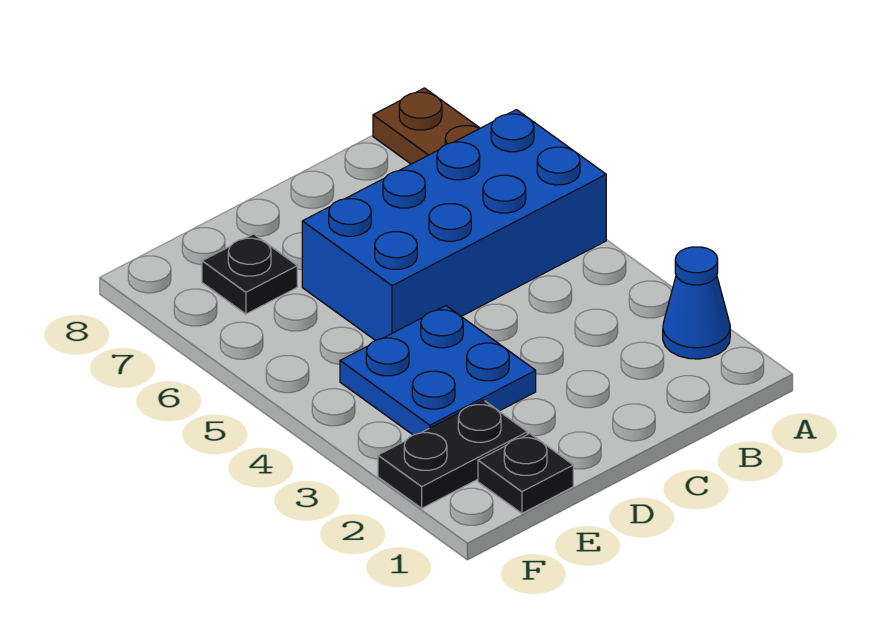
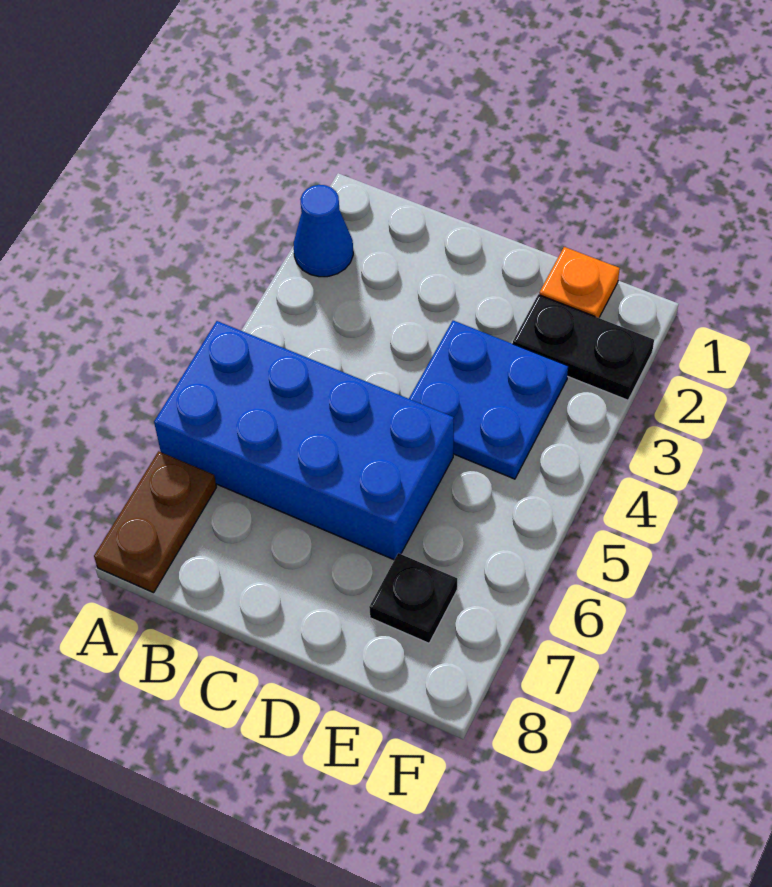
black 1x1 plate [478,433,573,513] -> orange 1x1 plate [539,247,620,318]

